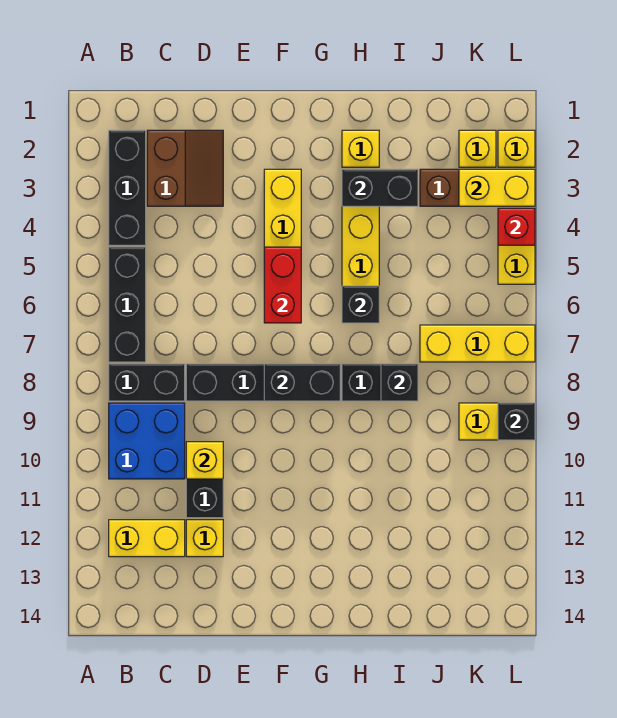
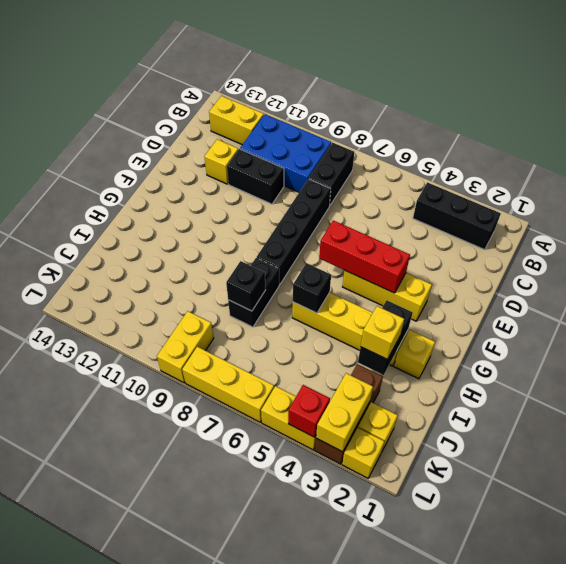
black 1x3 brick [109,247,146,362] -> none
blue 2x2 brick [109,403,185,479] -> blue 2x3 brick [240,114,331,192]
yellow 1x2 brick [109,520,185,557] -> yellow 1x2 brick turned to [209,96,264,145]
brown 2x2 slope [147,130,223,206] -> none
yellow 1x1 brick [186,442,223,479] -> yellow 1x1 brick moved to [361,306,404,359]
red 1x2 brick [264,247,301,323] -> red 1x3 brick [319,220,410,293]
black 1x2 brick [264,364,340,401] -> none
yellow 1x3 brick [420,325,535,362] -> yellow 1x3 brick turned to [182,347,274,422]
black 1x1 brick [498,403,535,440] -> none

